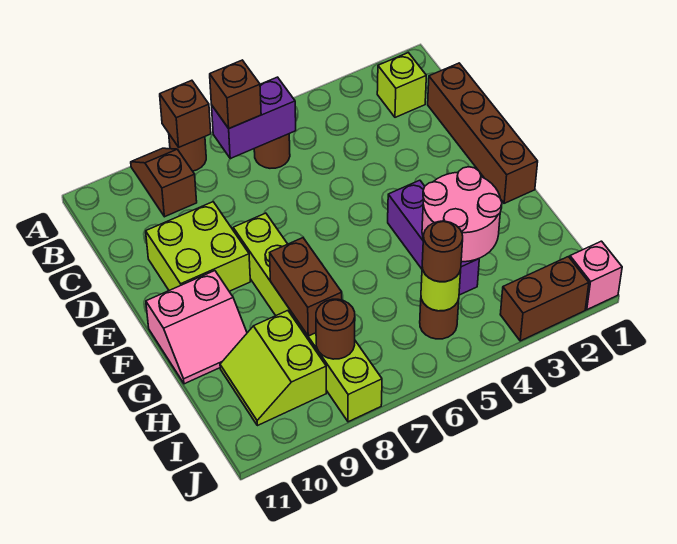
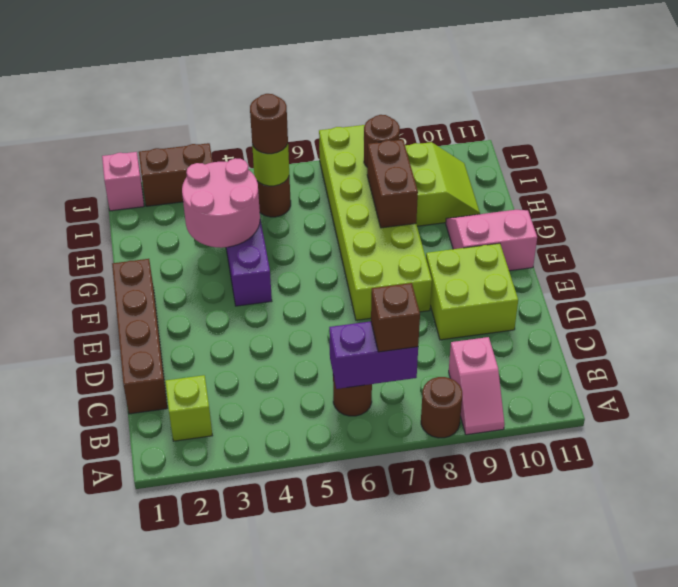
brown 1x1 brick [160,80,211,147] -> none
brown 1x2 slope [131,148,197,217] -> pink 1x2 slope [449,337,505,435]
lime 1x6 brick [233,213,382,422] -> lime 2x6 brick [319,125,432,320]

